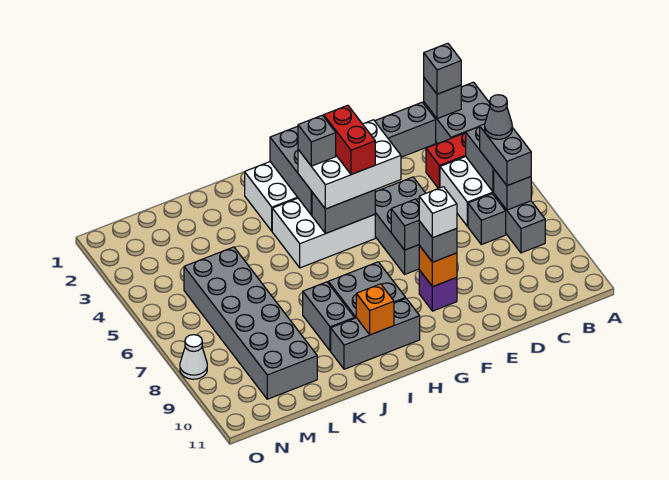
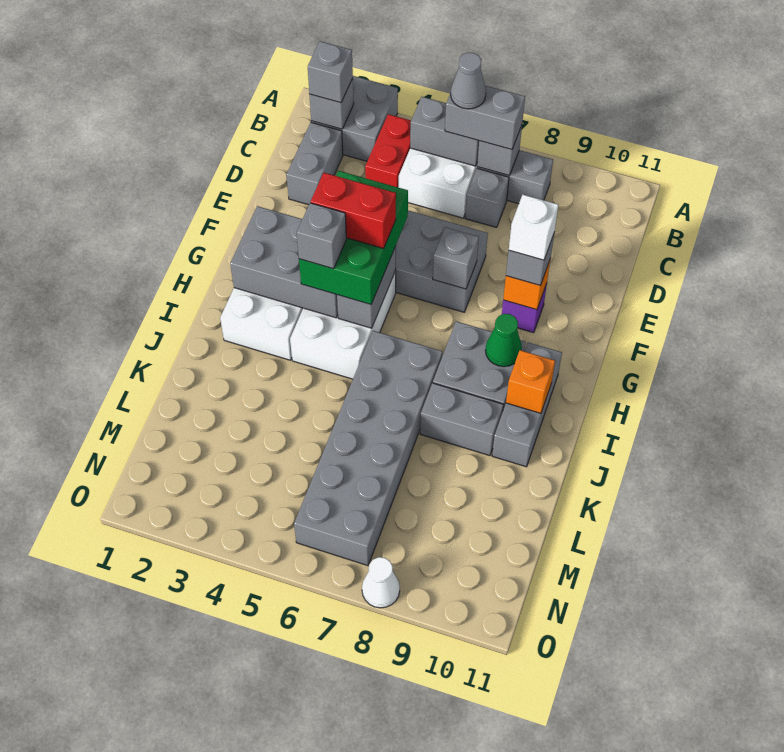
white 2x3 brick [298,120,401,209] -> green 2x3 brick [299,171,408,304]
none -> green 1x1 cone [485,314,522,367]
grey 2x6 brick [184,247,317,399] -> grey 2x6 brick turned to [294,331,442,566]

